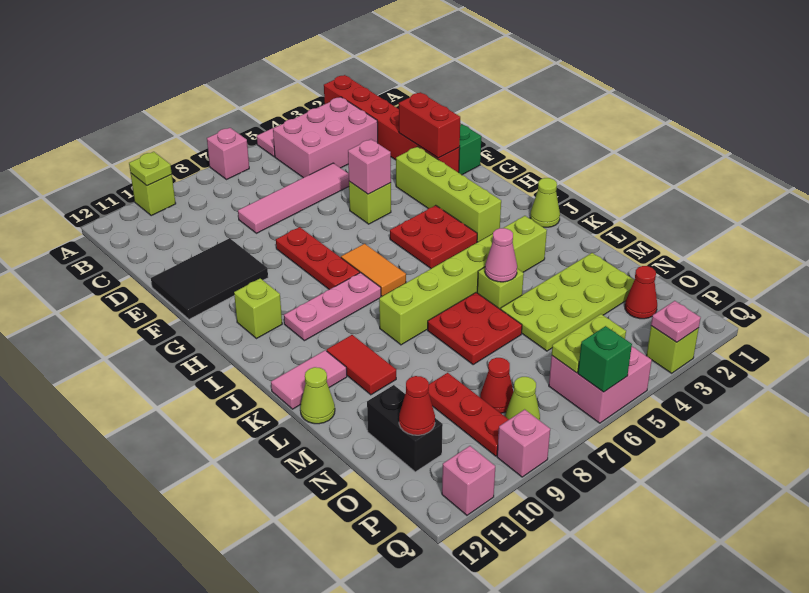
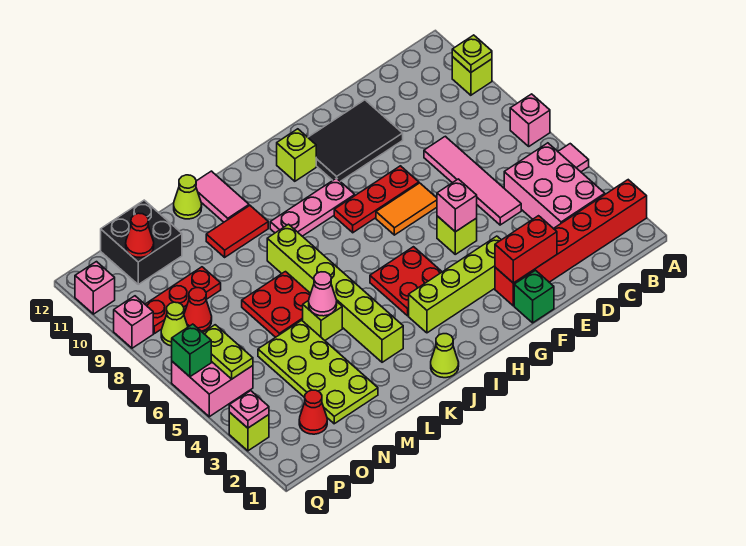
black 2x3 tile [151,238,268,319] -> black 2x3 tile turned to [308,100,403,181]
orange 1x2 tile [341,244,406,296] -> orange 1x2 tile moved to [376,183,437,235]
pink 1x3 plate [284,273,381,341] -> pink 1x3 plate turned to [270,178,355,236]
black 1x2 brick [367,385,443,472] -> black 2x2 brick [101,200,182,284]

